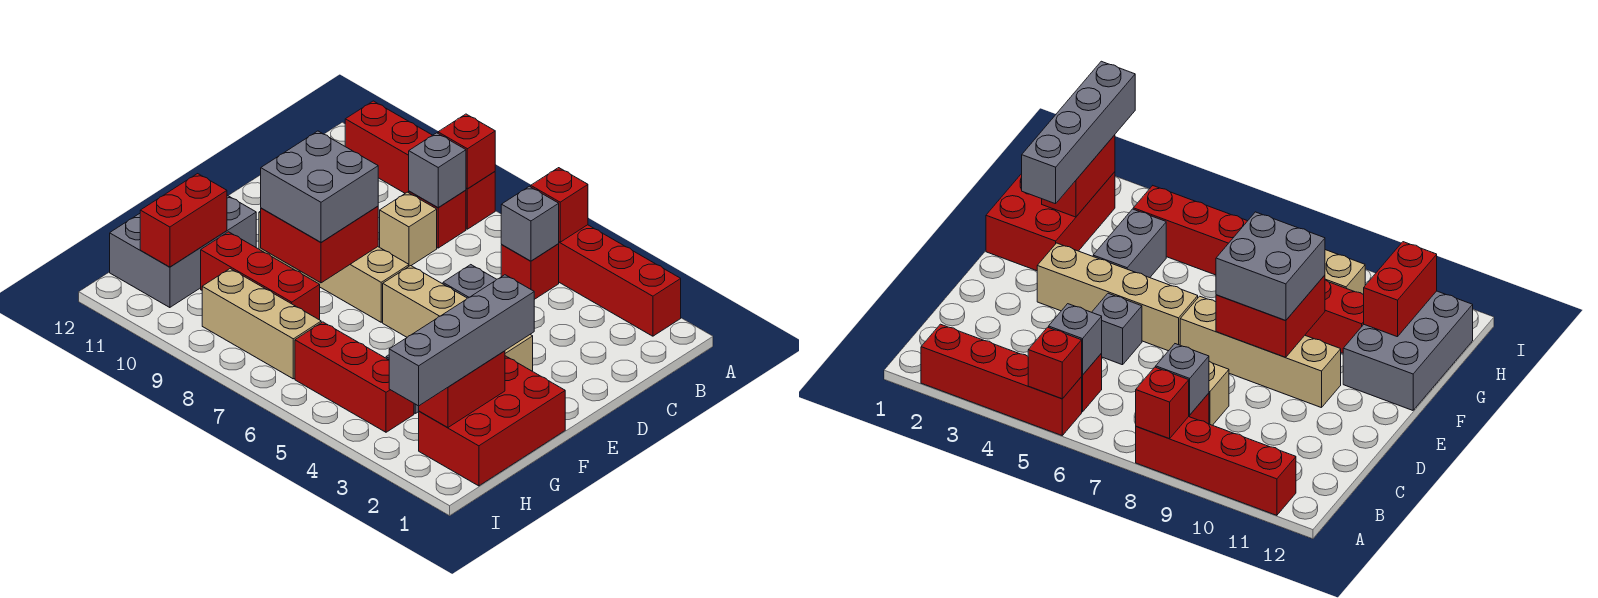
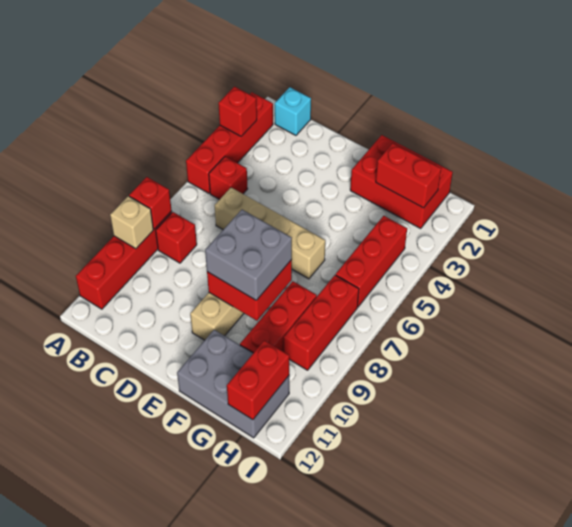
red 1x1 brick [531,168,588,242] -> red 1x1 brick moved to [218,87,257,136]
none -> cyan 1x1 brick [275,87,311,135]
grey 1x1 brick [501,186,559,261] -> none
grey 1x1 brick [409,133,466,208] -> none
tan 1x1 brick [380,192,437,266] -> tan 1x1 brick moved to [110,196,153,249]
grey 1x1 brick [443,265,497,298] -> none
tan 1x4 brick [383,266,533,371] -> tan 1x4 brick turned to [215,188,325,279]
grey 1x4 brick [389,275,534,406] -> none
grey 1x2 brick [1093,209,1166,278] -> none
red 1x2 brick [140,174,227,267] -> red 1x2 brick turned to [227,340,289,420]
tan 1x3 brick [202,269,321,379] -> red 1x3 brick [284,275,359,370]

